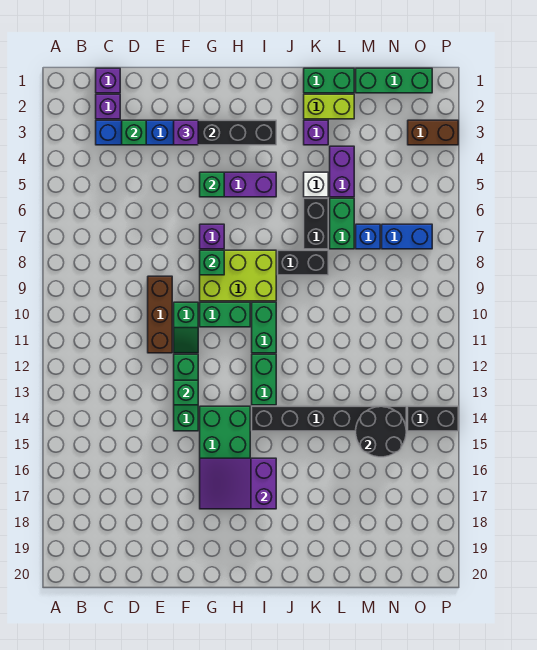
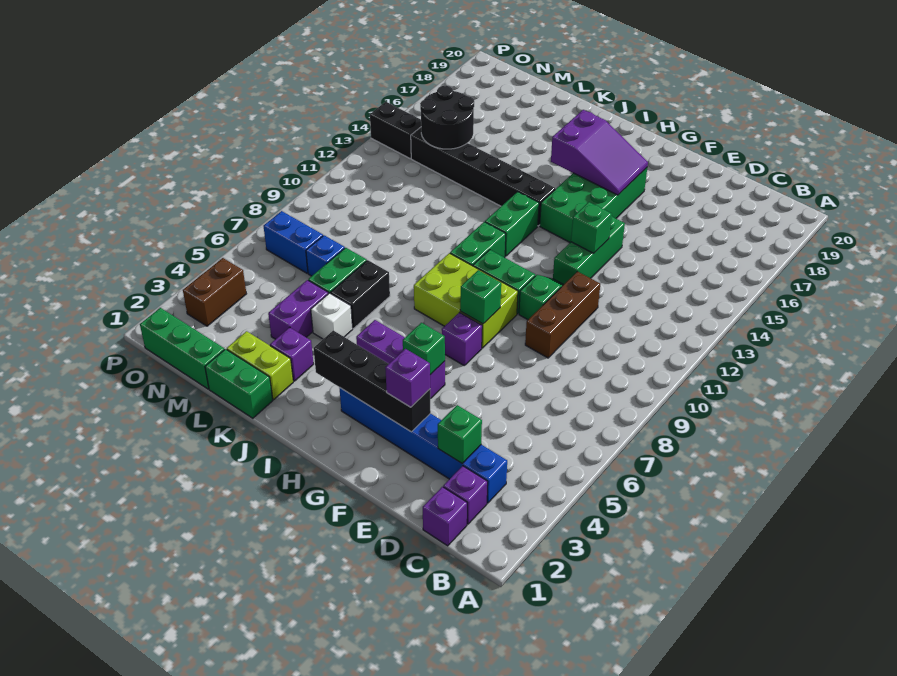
black 1x2 brick [278,250,328,275] -> none
brown 1x2 brick [408,120,458,145] -> brown 1x2 brick turned to [183,258,246,326]

